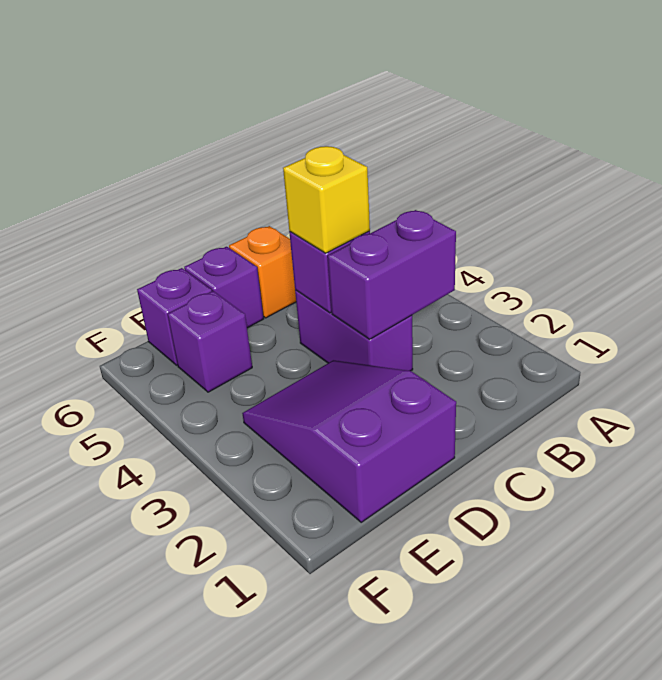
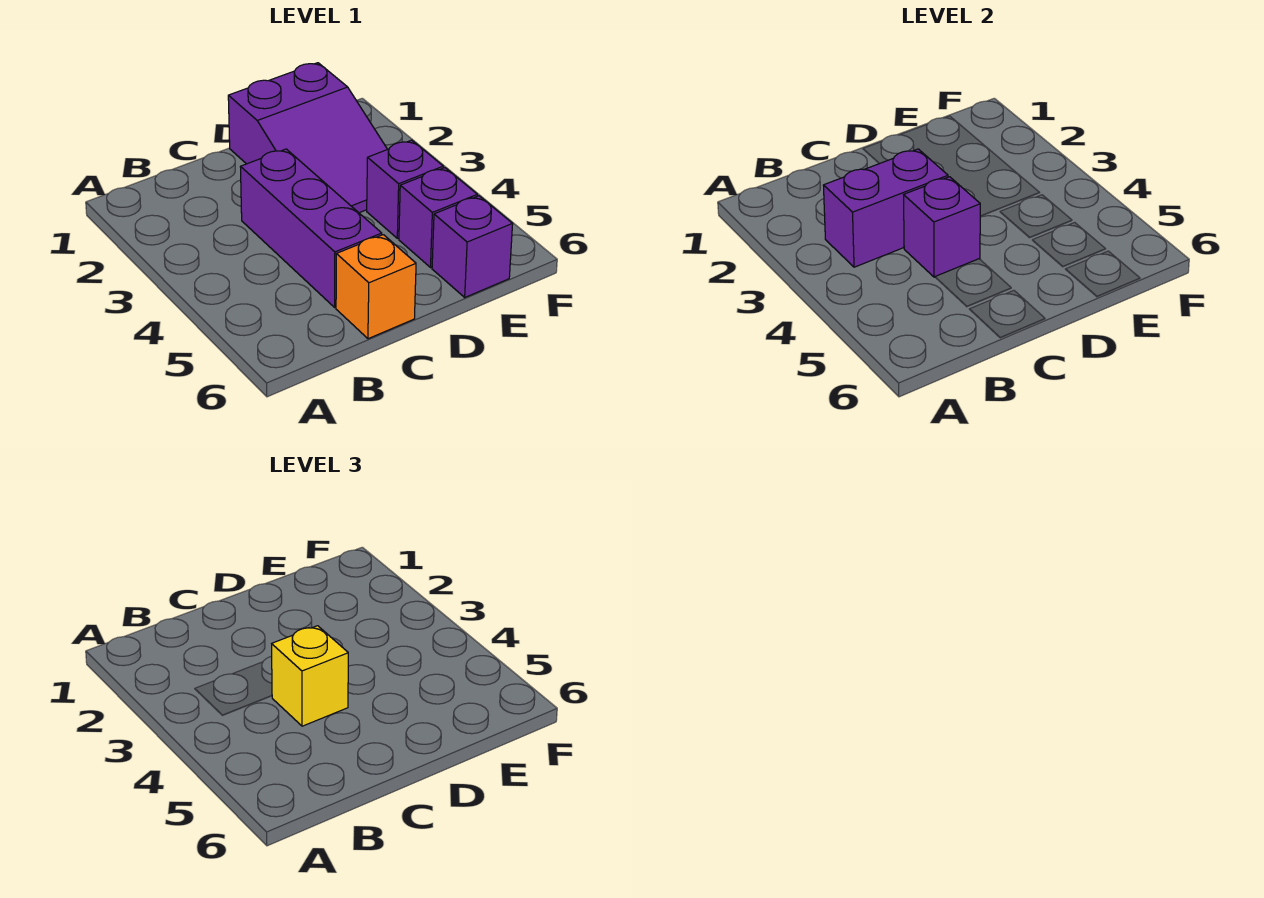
purple 1x2 brick [295,290,413,371] -> purple 1x3 brick [241,149,382,307]
purple 1x1 brick [184,247,264,328] -> purple 1x1 brick moved to [367,140,443,238]

